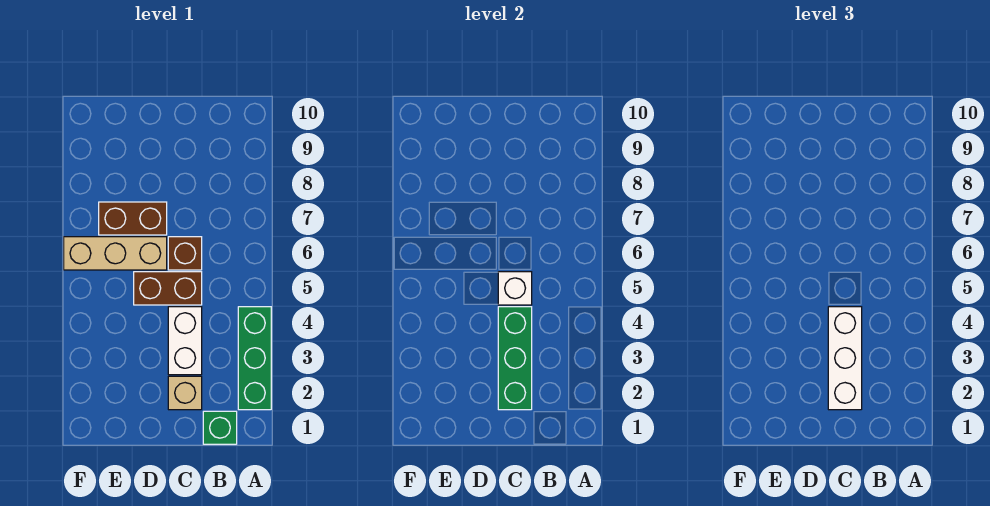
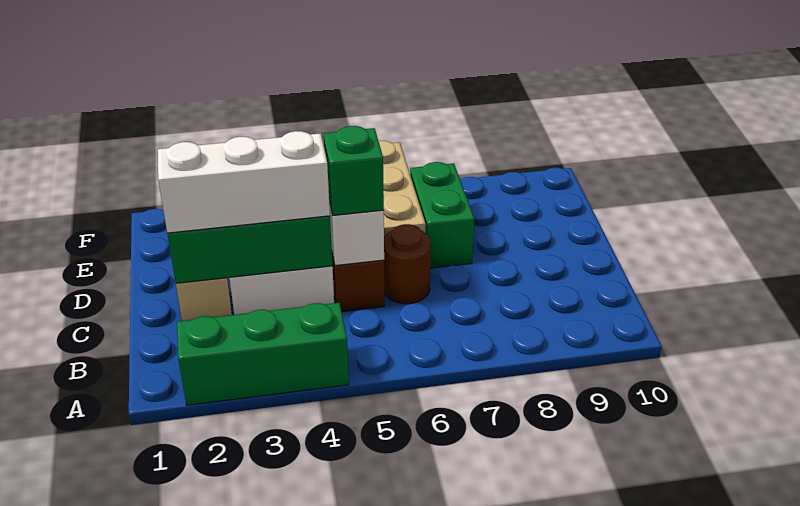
green 1x1 brick [203,411,237,444] -> green 1x1 brick moved to [324,126,384,215]
brown 1x1 brick [168,237,202,270] -> brown 1x1 round brick [384,224,431,304]
brown 1x2 brick [99,202,167,235] -> green 1x2 brick [410,162,474,268]

